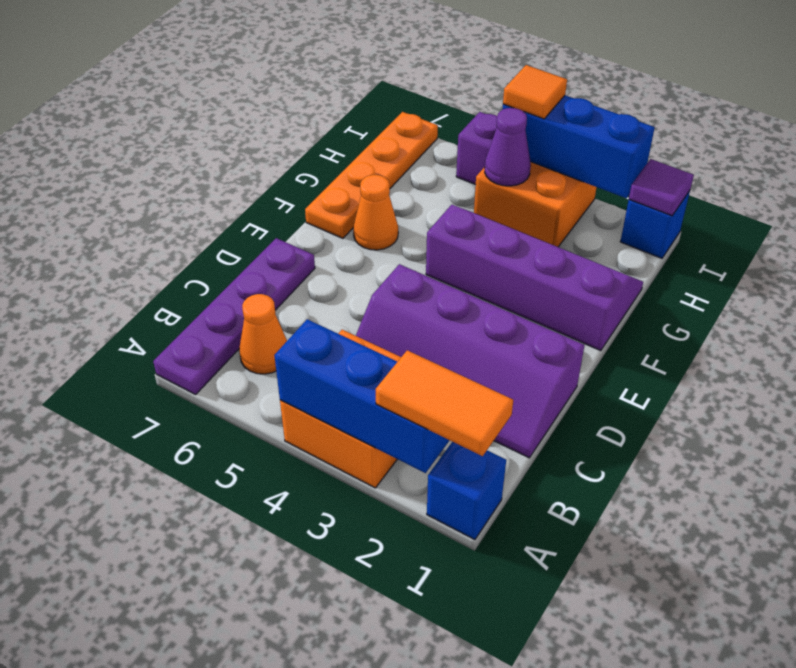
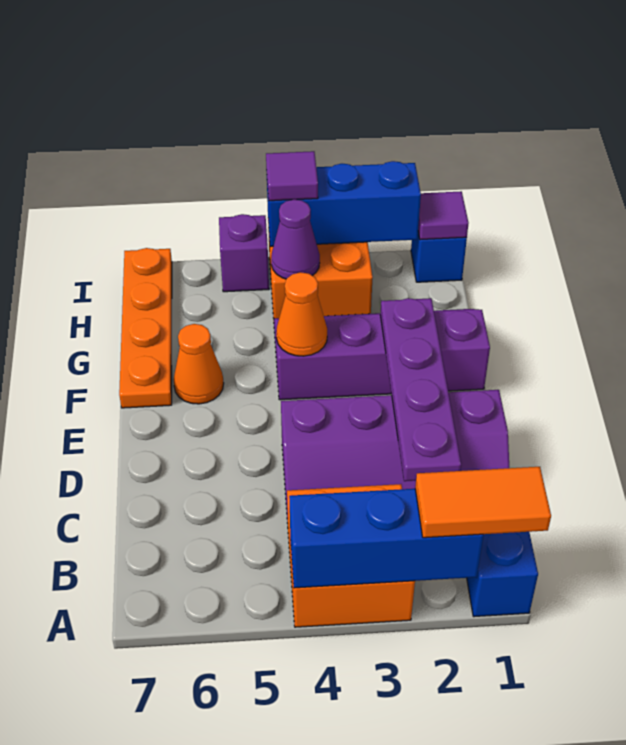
purple 1x4 plate [153,238,315,394] -> purple 1x4 plate moved to [380,298,461,481]
orange 1x1 cone [239,294,287,374] -> orange 1x1 cone moved to [276,272,327,356]
orange 1x1 tile [503,65,567,119] -> purple 1x1 tile [266,151,318,201]

